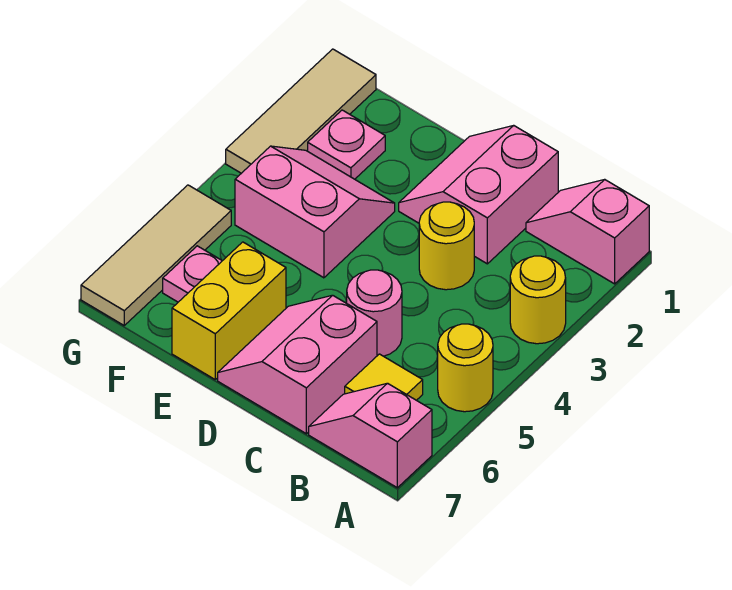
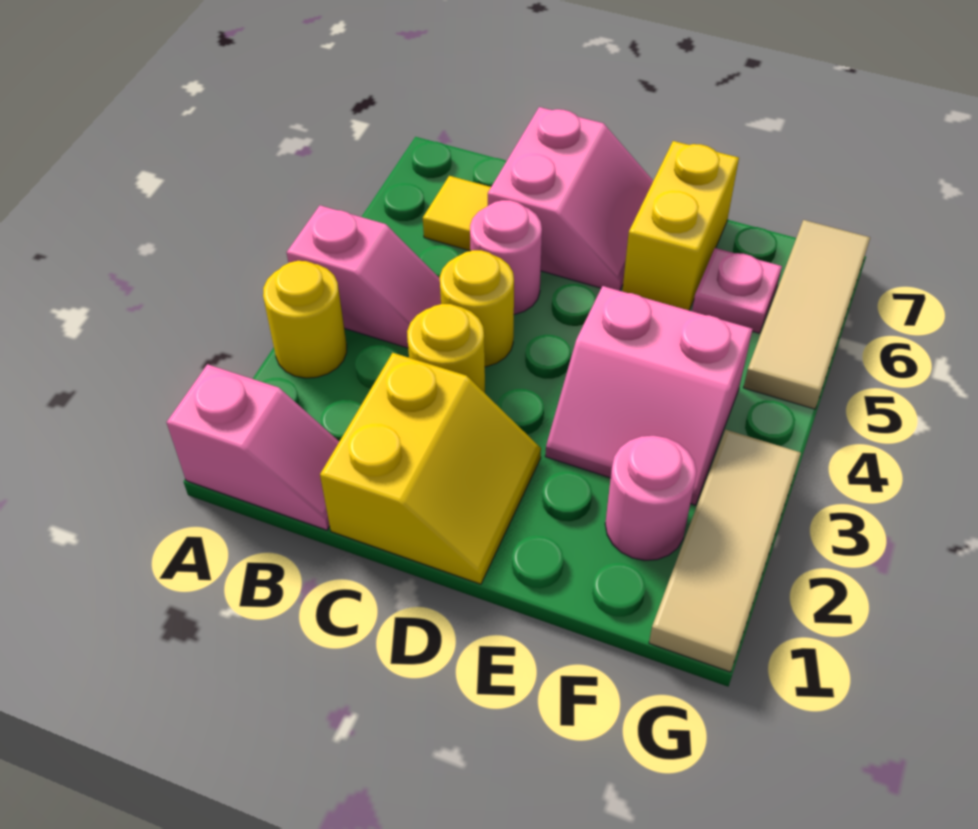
yellow 1x1 round brick [438,324,493,412] -> yellow 1x1 round brick moved to [440,250,514,367]
pink 1x2 slope [309,383,432,488] -> pink 1x2 slope moved to [287,205,441,348]
pink 2x2 slope [399,126,558,264] -> yellow 2x2 slope [320,353,541,584]
pink 1x1 plate [308,110,385,179] -> pink 1x1 round brick [605,436,696,560]

